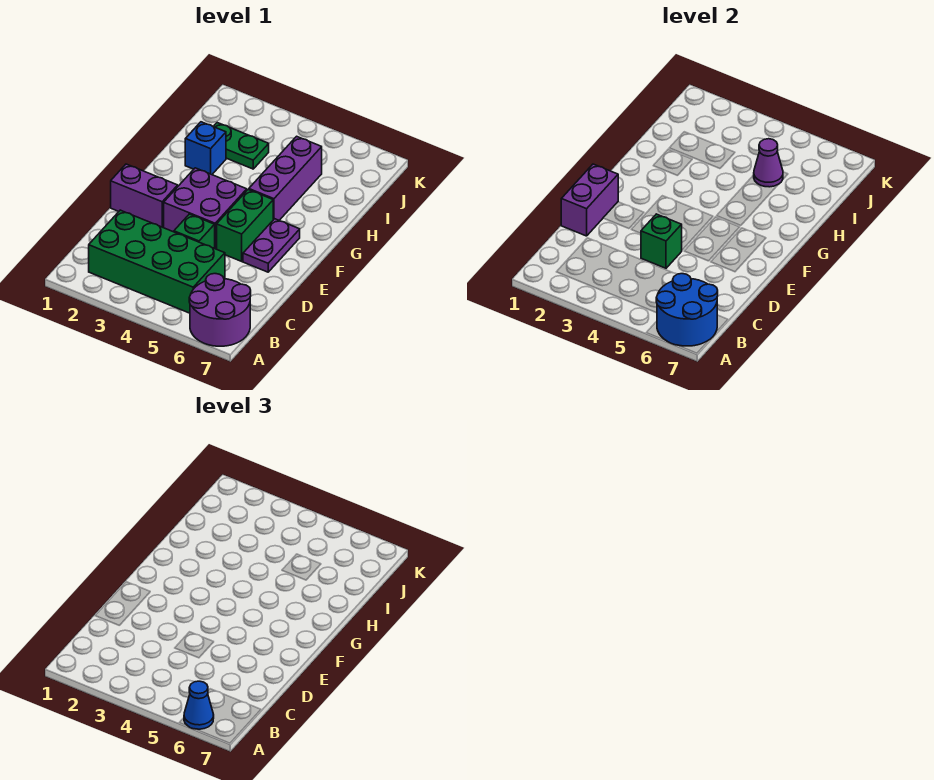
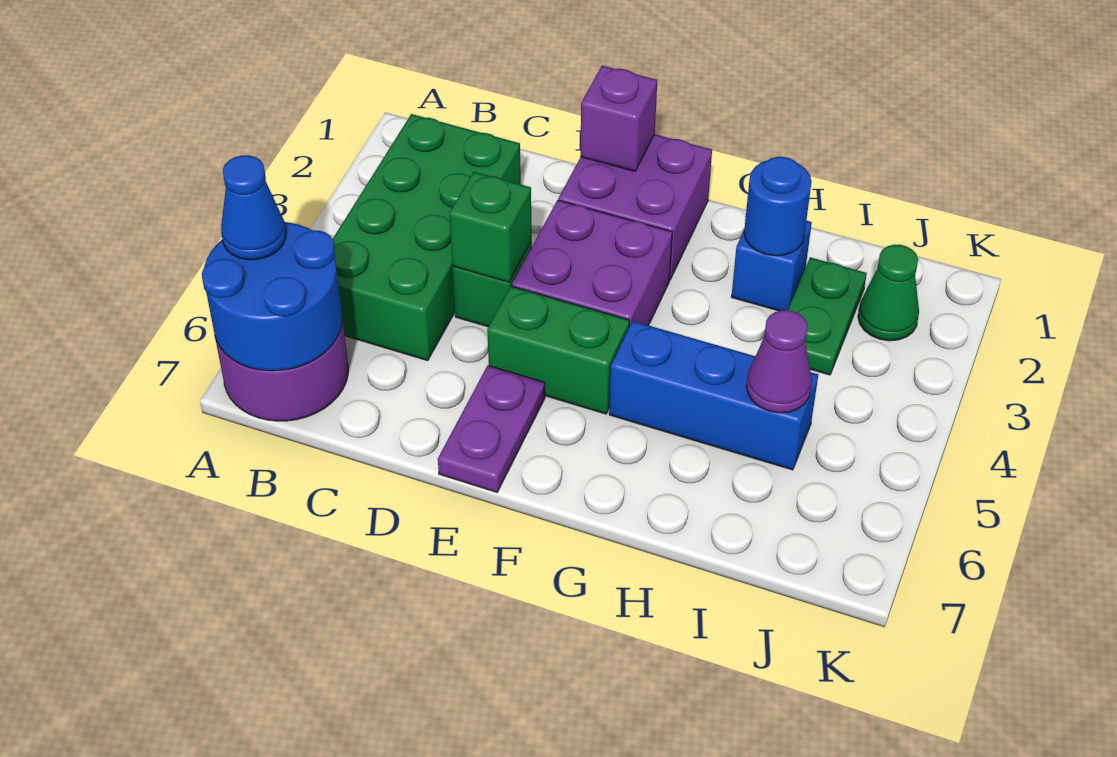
purple 1x2 brick [561,164,618,236] -> purple 1x1 brick [580,66,657,171]
purple 1x2 brick [111,164,178,228] -> purple 2x2 brick [558,134,712,280]
purple 1x2 plate [243,219,300,272] -> purple 1x2 plate turned to [438,366,545,492]
purple 1x3 brick [249,136,322,220] -> blue 1x3 brick [609,321,818,470]
none -> blue 1x1 round brick [744,157,812,256]
none -> green 1x1 cone [858,245,919,341]

